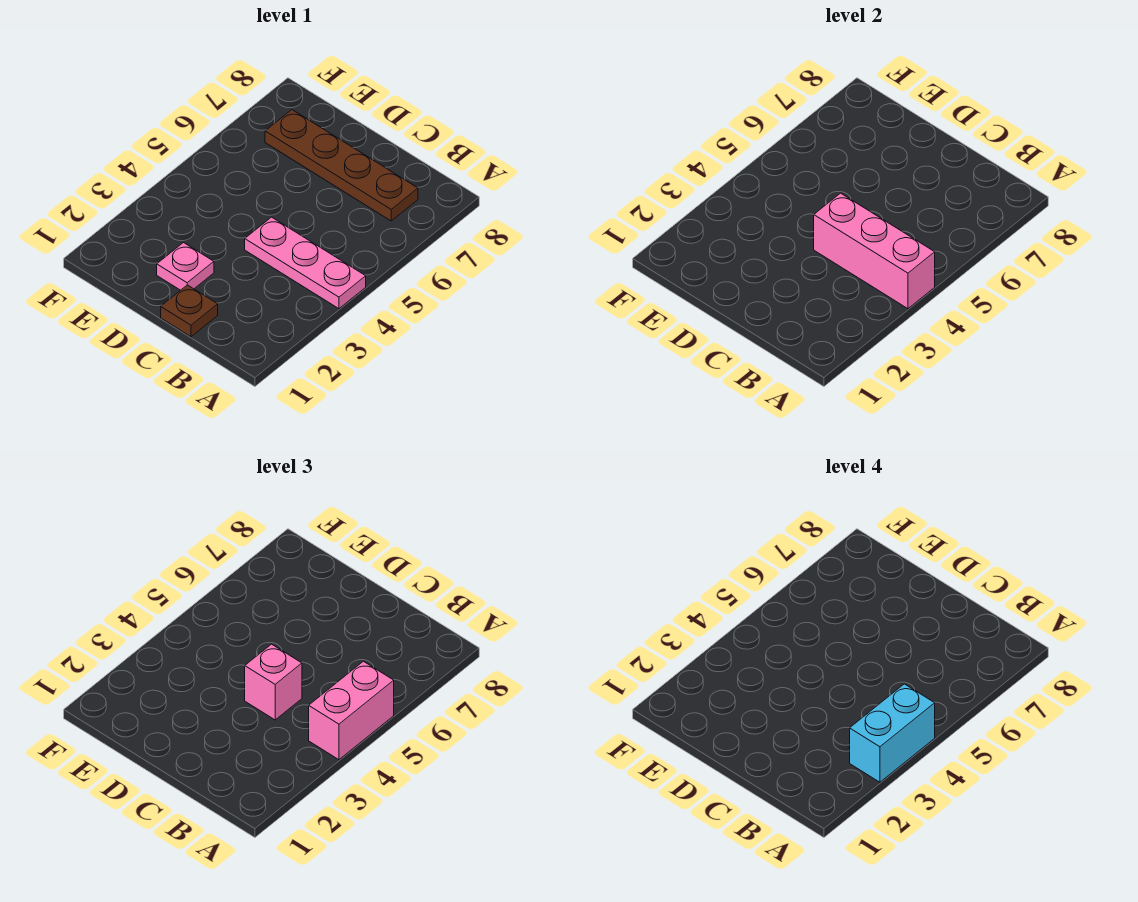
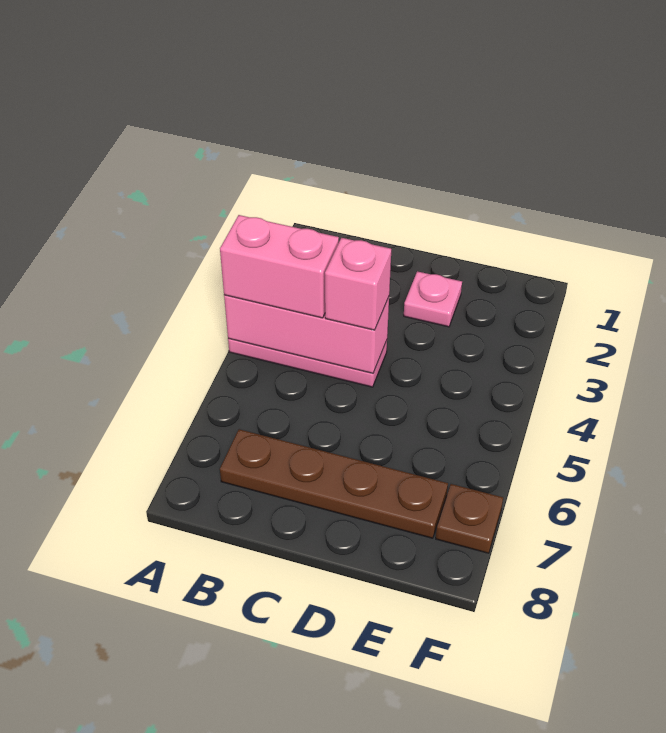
cyan 1x2 brick [850,684,935,782] -> none
pink 1x2 brick [309,661,394,760] -> pink 1x2 brick turned to [220,215,339,318]
brown 1x1 plate [161,285,218,337] -> brown 1x1 plate moved to [436,484,503,553]

